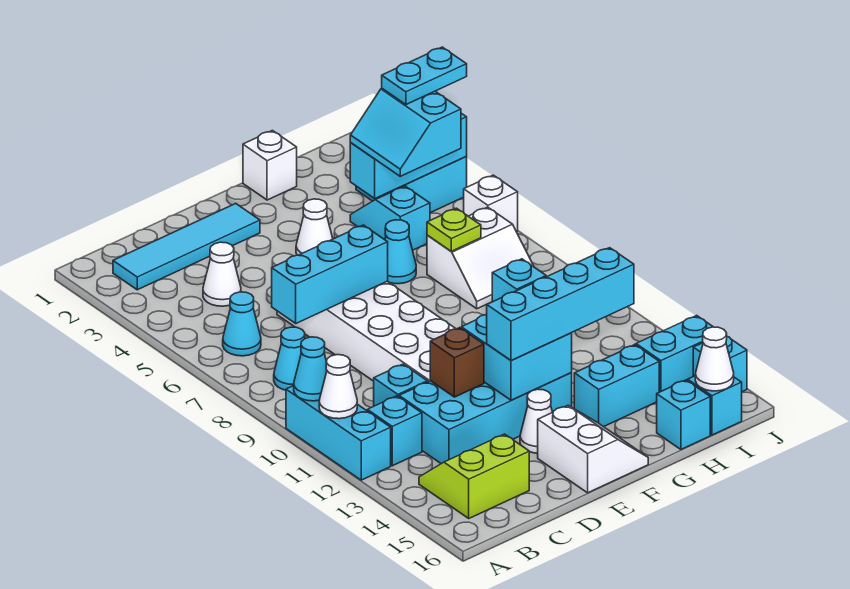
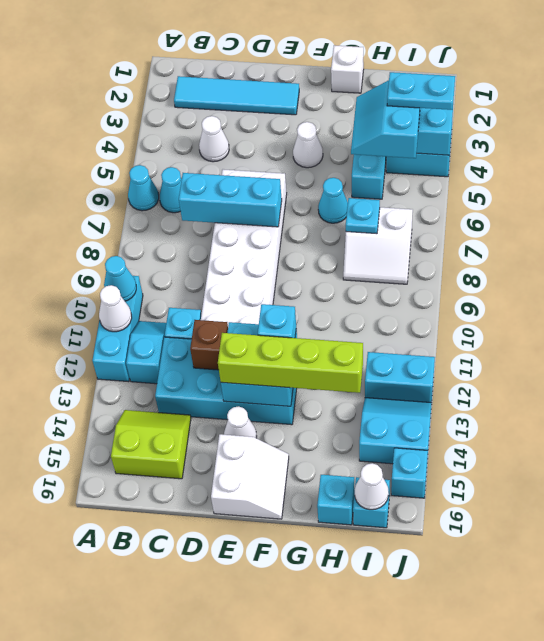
cyan 1x1 cone [274,327,305,390] -> cyan 1x1 cone moved to [128,165,159,211]
cyan 1x4 brick [487,248,634,360] -> lime 1x4 brick [218,333,363,393]
cyan 1x2 brick [574,345,659,427] -> cyan 1x2 brick moved to [365,352,435,403]
lime 1x1 plate [427,208,481,251] -> cyan 1x1 plate [346,198,380,234]
white 1x1 brick [464,175,518,232] -> none

